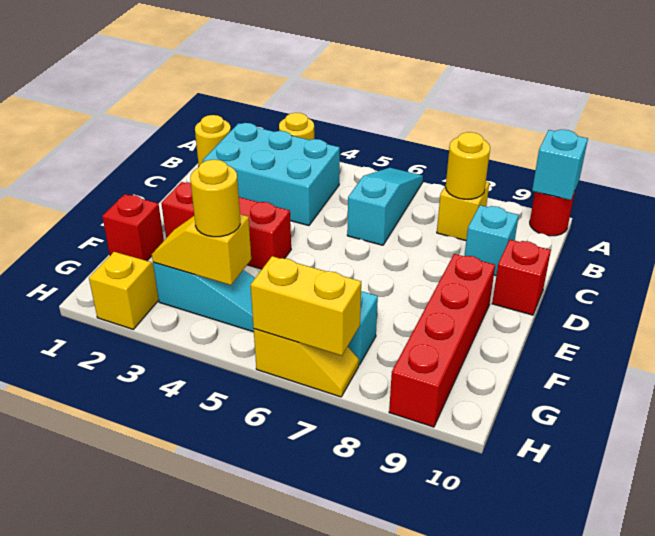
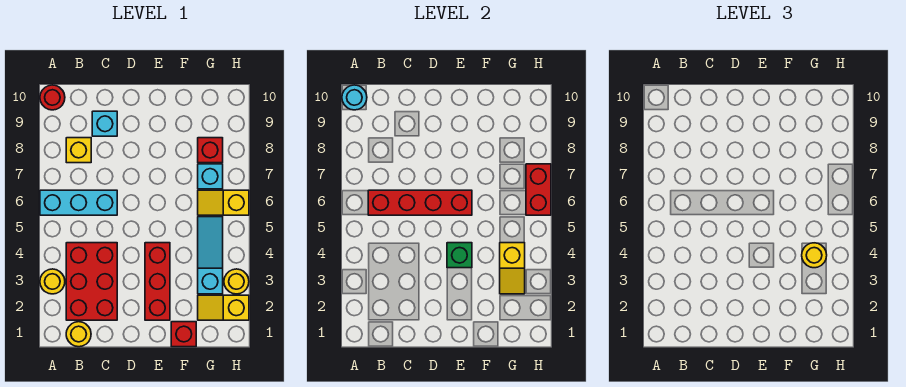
cyan 1x3 slope [347,168,423,245] -> cyan 1x3 brick [40,190,117,215]
cyan 1x1 brick [532,130,588,200] -> cyan 1x1 round brick [342,85,367,110]
cyan 2x3 brick [203,123,340,226] -> red 2x3 brick [66,243,117,320]
yellow 1x1 round brick [446,132,490,199] -> yellow 1x1 round brick moved to [224,269,249,294]
red 1x1 brick [492,240,551,315] -> red 1x1 brick moved to [198,138,223,163]
none -> green 1x1 brick [447,243,472,268]
red 1x4 brick [389,254,495,427] -> red 1x4 brick moved to [368,190,472,215]
yellow 1x2 slope [254,329,359,397] -> yellow 1x2 slope turned to [198,190,249,215]
yellow 1x2 brick [250,256,361,356] -> red 1x2 brick [526,164,551,215]

